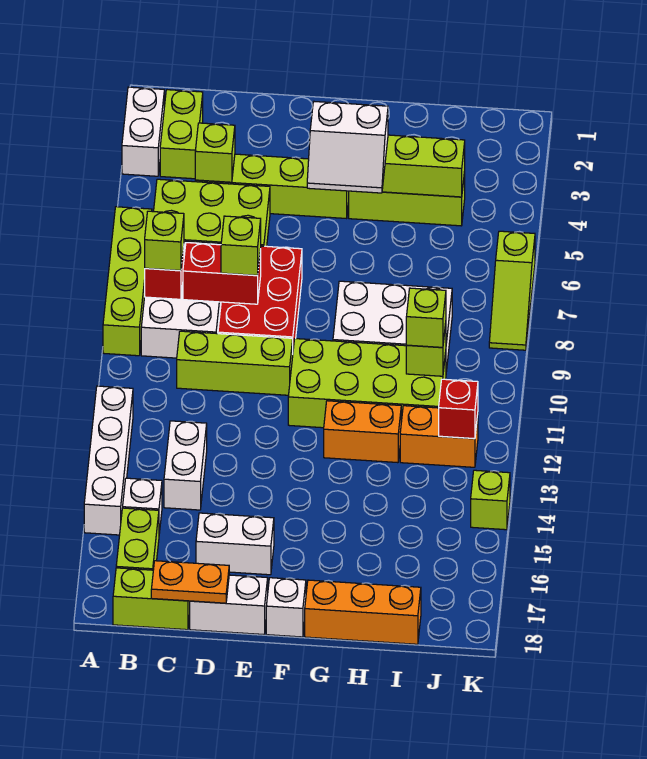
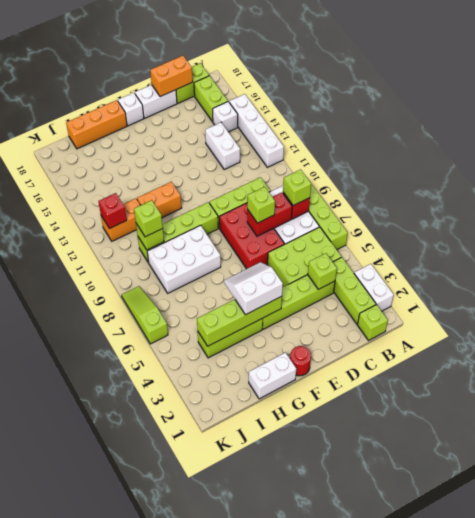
lime 1x2 brick [160,90,203,179] -> lime 1x3 brick [333,257,376,324]
orange 1x2 plate [151,561,229,603] -> orange 1x2 brick [150,56,193,97]
white 1x2 brick [196,513,274,575] -> white 1x2 brick moved to [249,353,296,399]
none -> red 1x1 round brick [290,346,311,376]
lime 2x4 brick [288,339,446,428] -> lime 1x4 brick [138,202,218,263]
lime 1x1 brick [471,470,510,530] -> lime 1x1 brick moved to [358,305,388,340]

